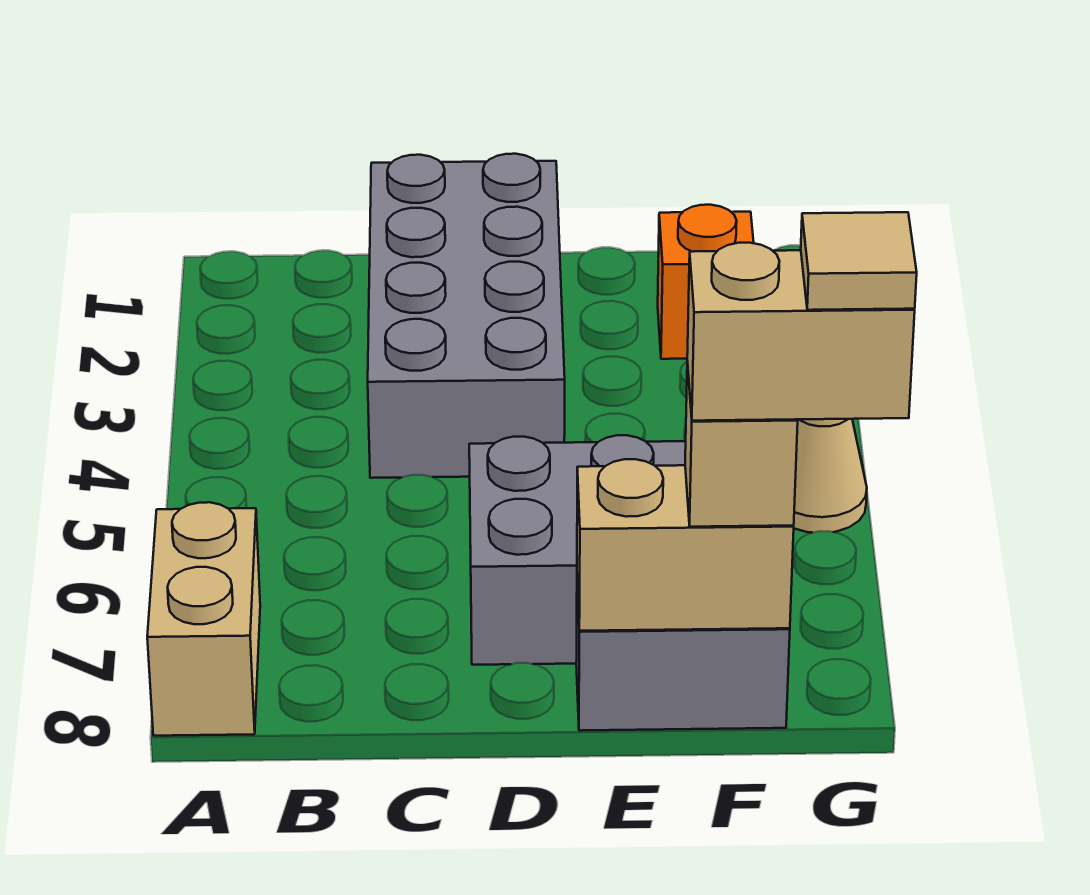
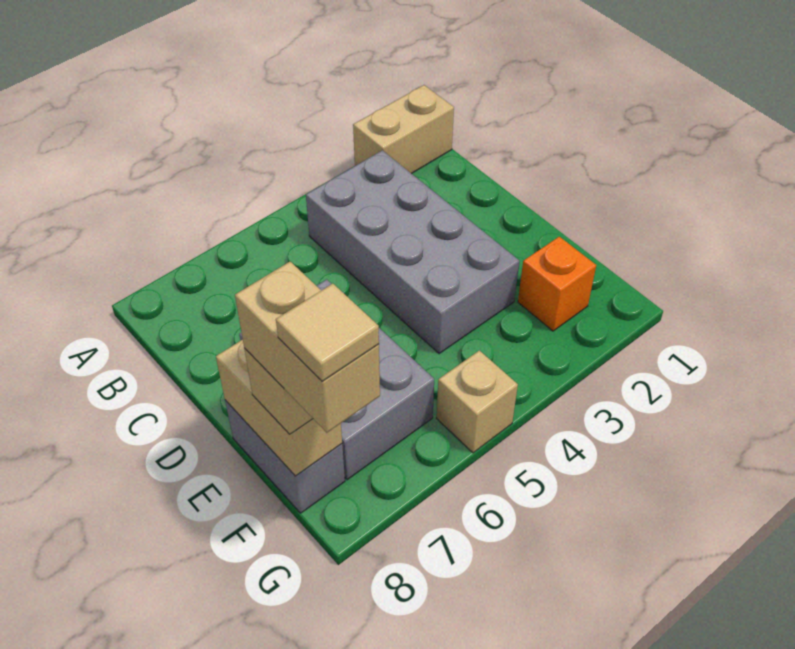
tan 1x2 brick [147,502,260,736] -> tan 1x2 brick moved to [353,85,454,174]
grey 2x4 brick [368,154,565,478] -> grey 2x4 brick turned to [306,150,519,354]
tan 1x1 cone [794,419,867,533] -> tan 1x1 brick [436,350,518,453]

